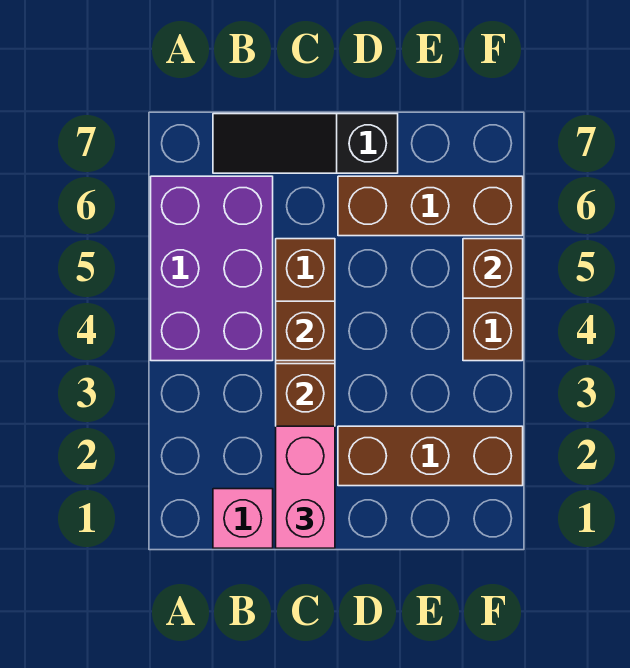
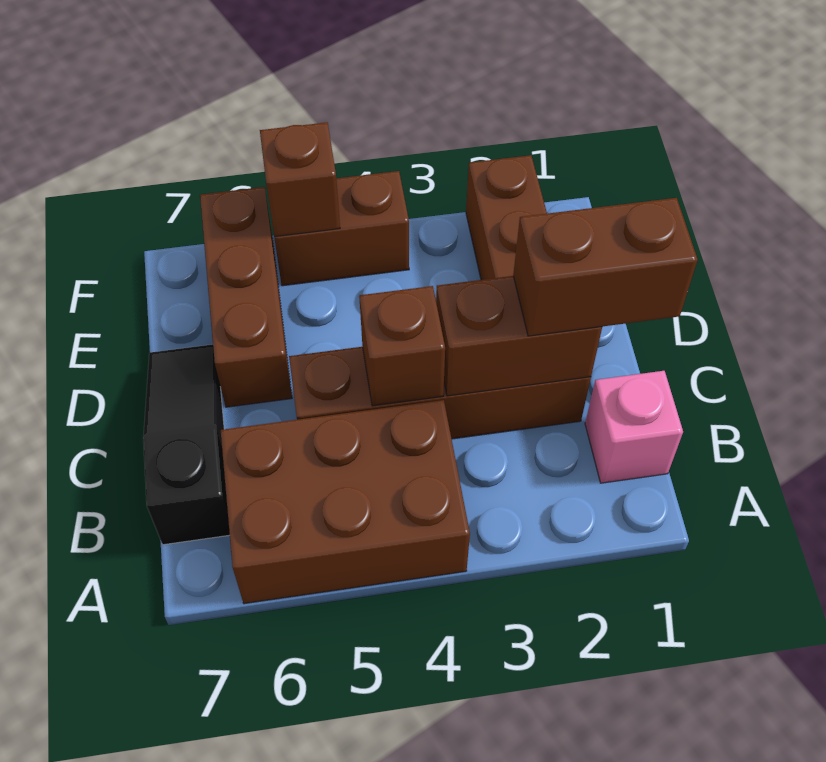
purple 2x3 brick [151,176,273,361] -> brown 2x3 brick [221,400,470,604]
black 1x3 slope [213,114,398,173] -> black 1x3 slope turned to [143,344,230,545]
pink 1x2 brick [276,426,335,548] -> brown 1x2 brick [513,198,698,336]

